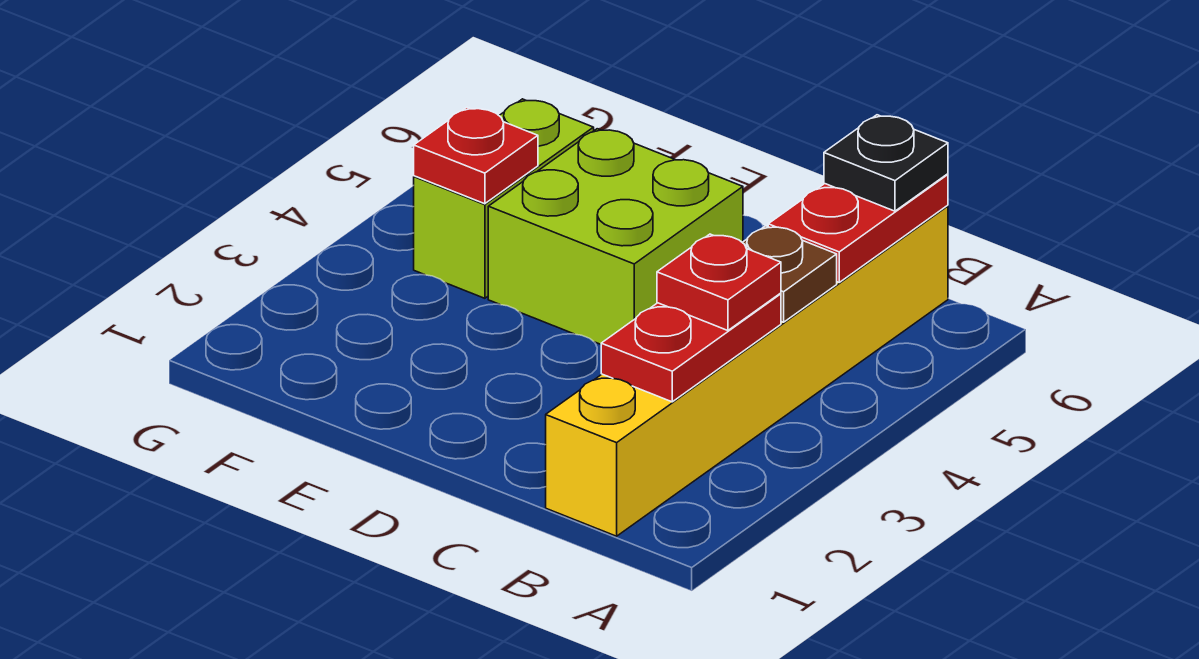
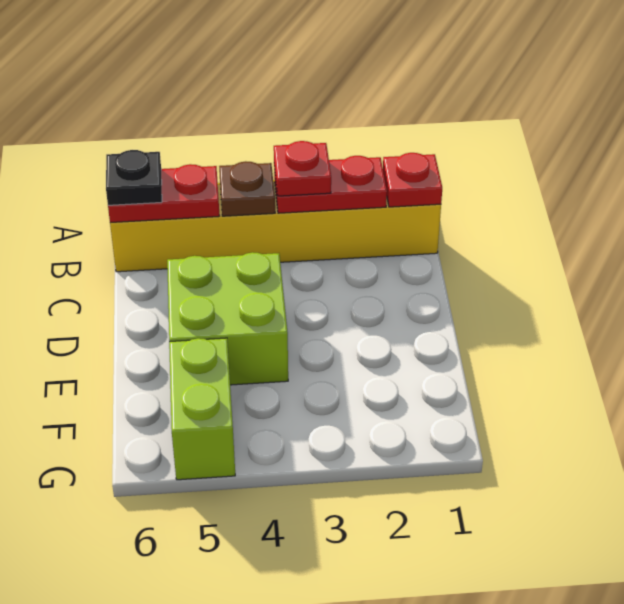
lime 1x2 brick [414,99,594,298] -> lime 1x2 brick turned to [169,338,235,480]
red 1x1 plate [414,107,538,204] -> red 1x1 plate moved to [383,153,442,207]

